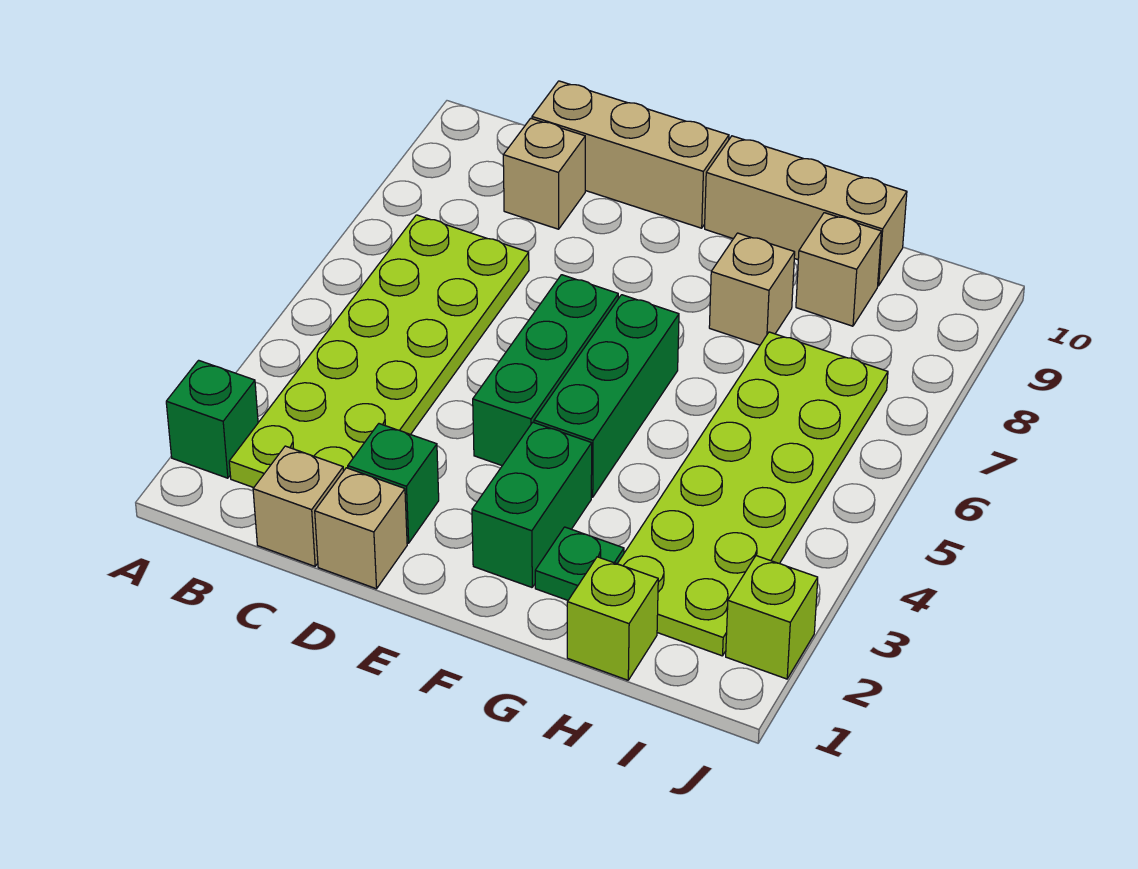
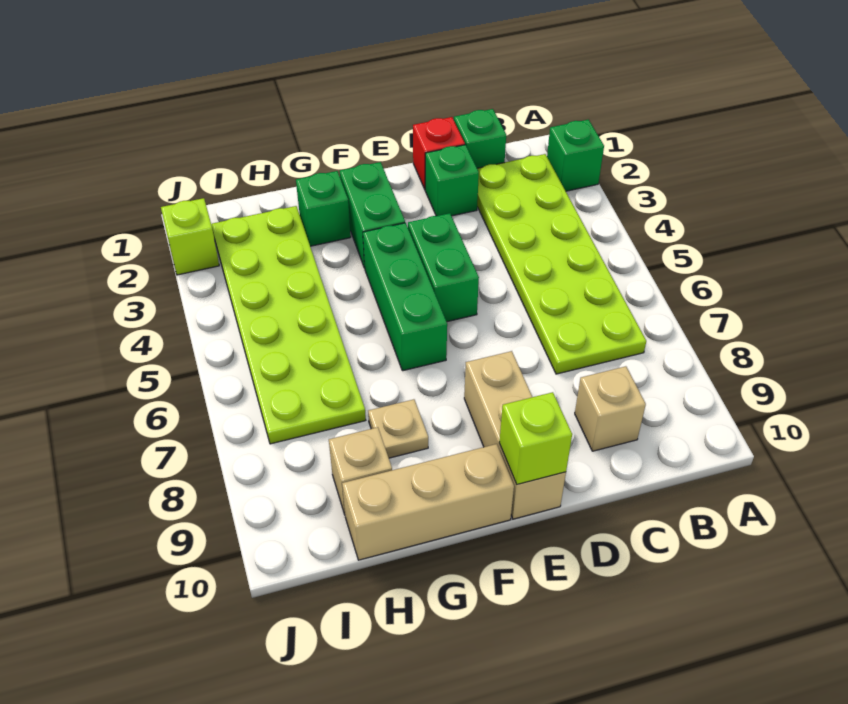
tan 1x1 brick [253,446,343,566] -> green 1x1 brick [454,109,506,168]
tan 1x3 brick [532,81,729,228] -> tan 1x3 brick turned to [464,351,566,519]
tan 1x1 brick [315,468,407,589] -> red 1x1 brick [413,117,465,189]
green 1x3 brick [473,275,618,466] -> green 1x2 brick [408,213,479,322]
green 1x1 plate [535,527,624,600] -> green 1x1 brick [296,171,351,246]
tan 1x1 brick [709,233,795,345] -> tan 1x1 plate [368,399,428,458]
lime 1x1 brick [567,557,658,680] -> lime 1x1 brick moved to [499,392,572,484]

